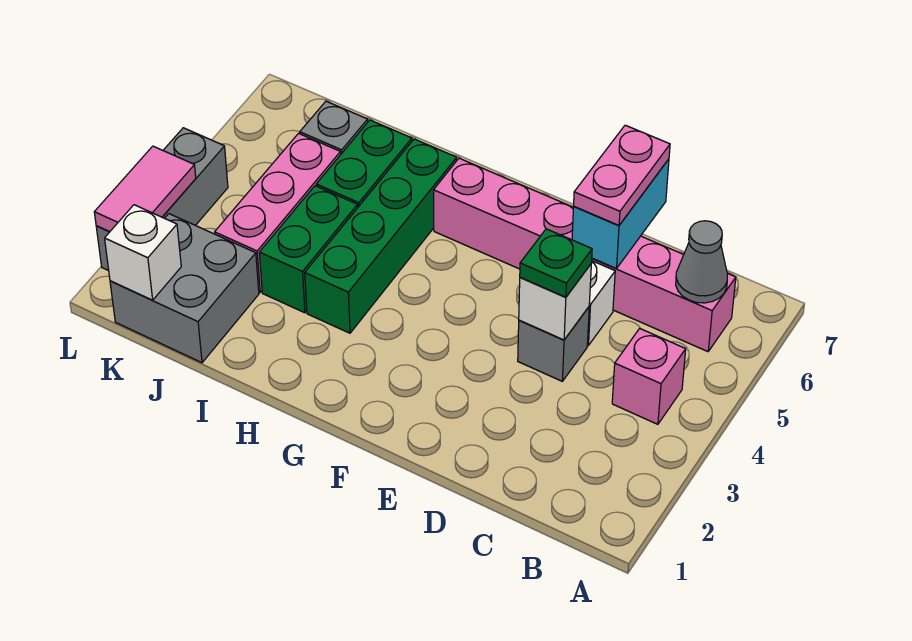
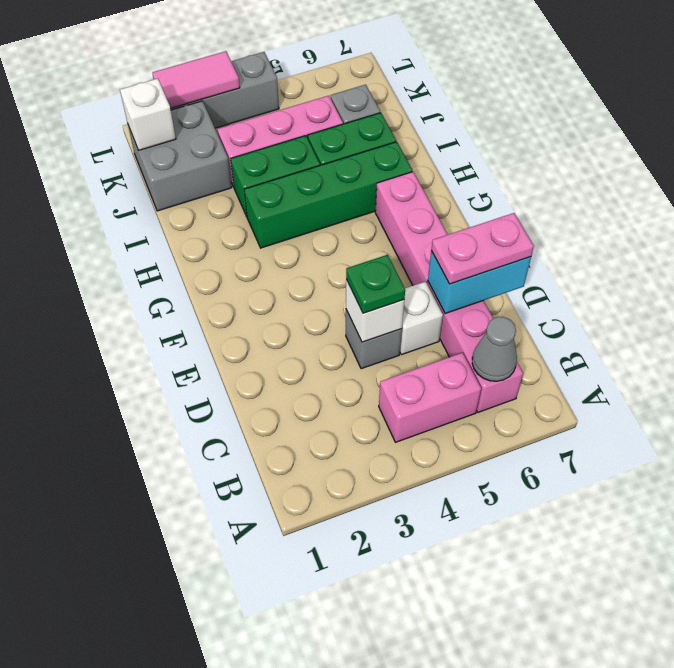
pink 1x1 brick [612,329,686,424] -> pink 1x2 brick [379,353,481,442]

